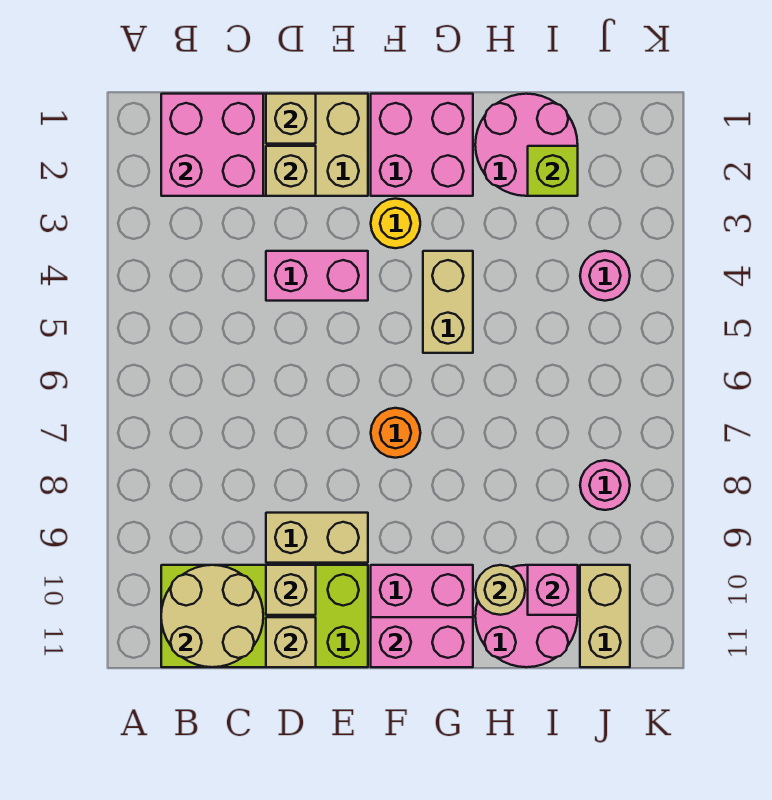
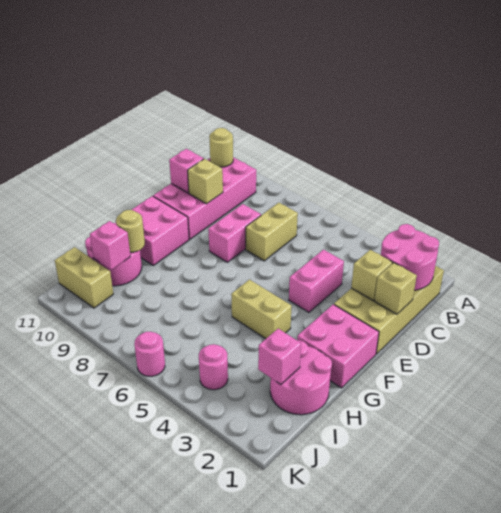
pink 2x2 brick [161,94,263,196] -> pink 2x2 round brick [381,224,439,290]
lime 2x4 brick [161,565,368,667] -> pink 2x4 brick [153,157,256,239]
tan 2x2 round brick [161,565,263,667] -> tan 1x1 round brick [209,128,233,167]
tan 1x2 brick [266,513,368,563] -> tan 1x2 brick moved to [246,203,298,261]
tan 1x1 brick [266,617,316,667] -> pink 1x1 brick [169,149,204,193]
yellow 1x1 round brick [371,199,420,248] -> none
orange 1x1 round brick [371,408,420,458] -> none
pink 1x2 brick [371,617,473,667] -> pink 1x2 brick moved to [208,204,261,262]
lime 1x1 brick [528,146,578,196] -> pink 1x1 brick [258,329,301,385]
pink 1x1 round brick [580,460,630,510] -> pink 1x1 round brick moved to [134,332,165,376]

